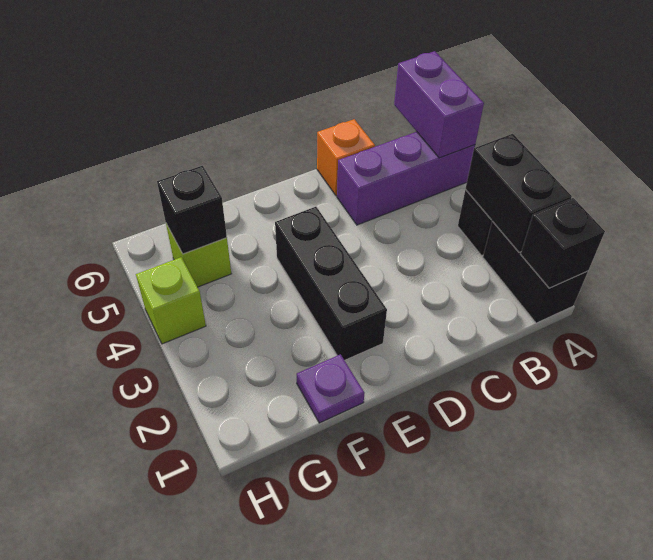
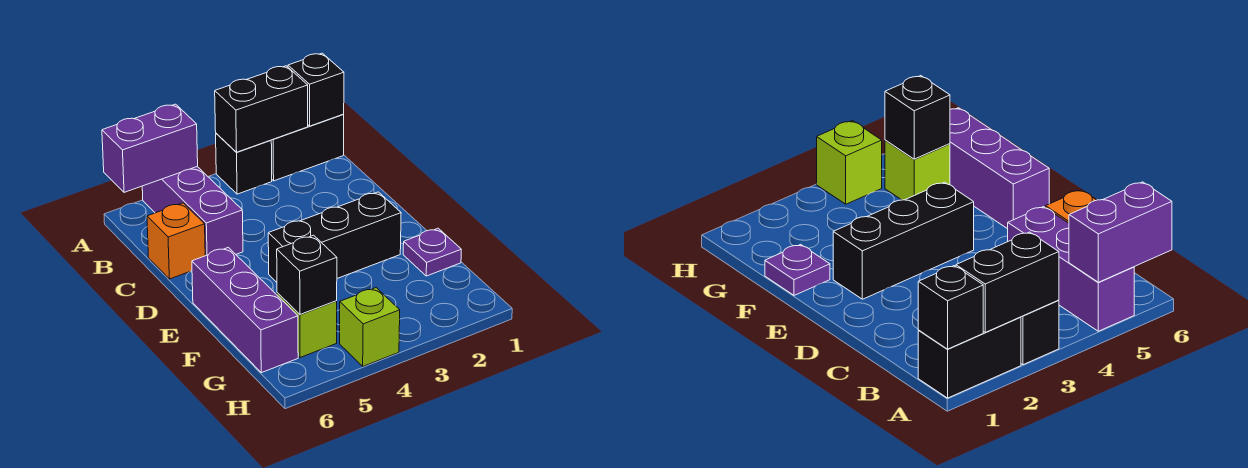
none -> purple 1x3 brick [192,247,298,373]

